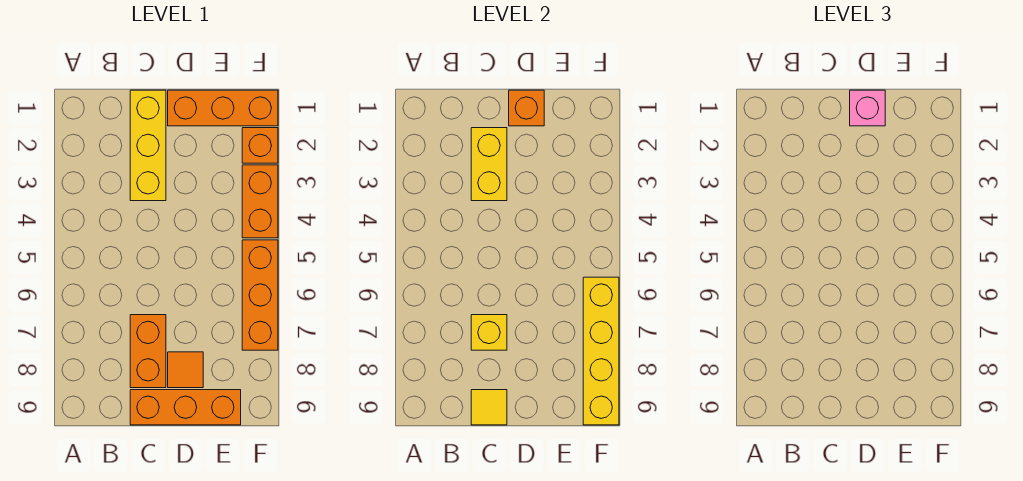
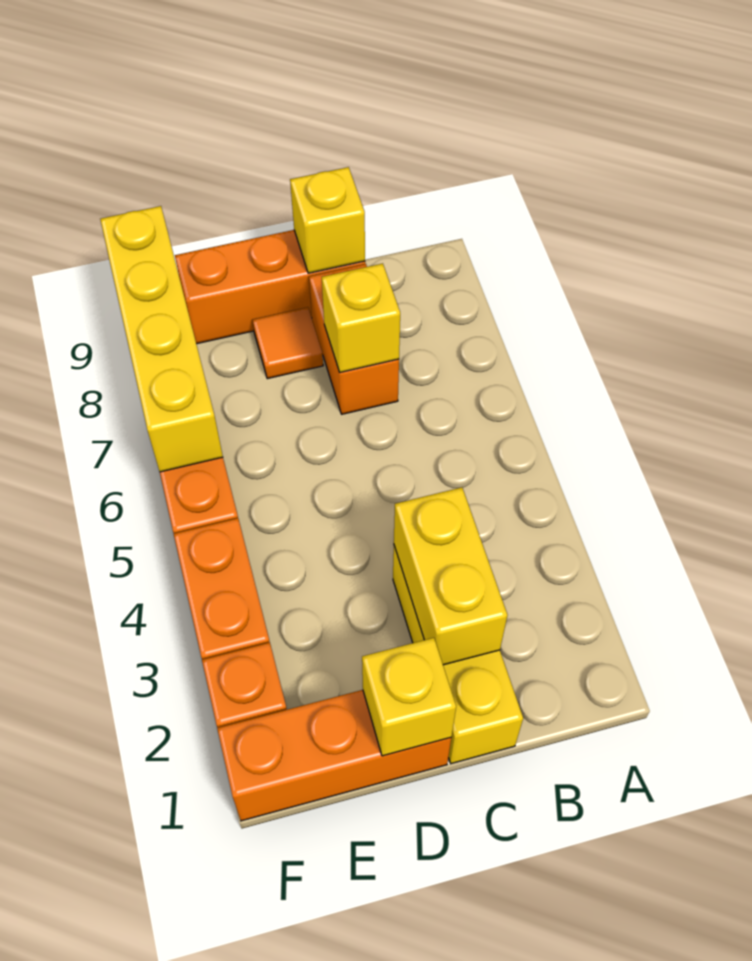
yellow 1x1 tile [471,390,507,425] -> yellow 1x1 brick [290,167,365,273]
orange 1x1 brick [509,90,544,126] -> yellow 1x1 brick [362,638,456,756]
pink 1x1 brick [850,90,885,126] -> none

